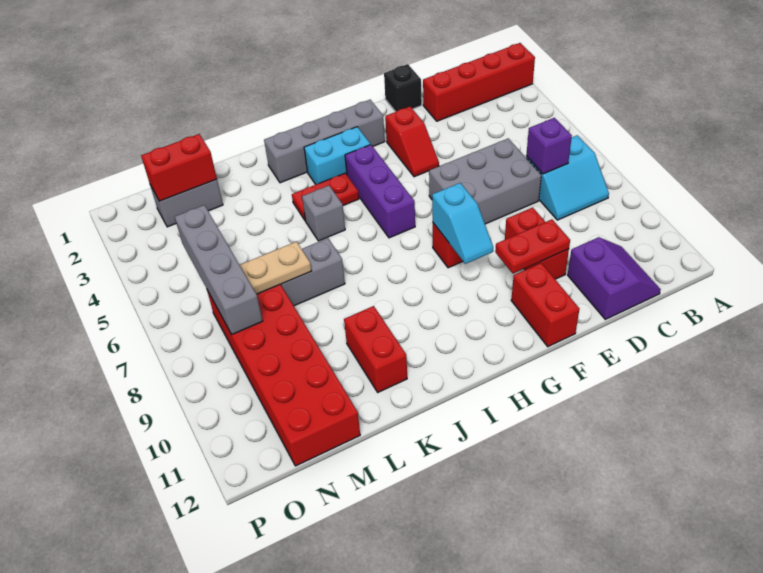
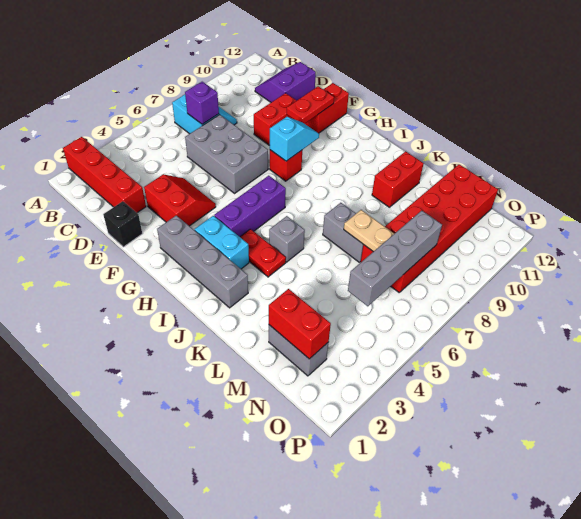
red 1x2 plate [495,219,570,273] -> red 1x2 plate turned to [287,86,334,124]
red 1x2 slope [385,107,439,177] -> red 2x2 slope [144,174,216,226]

